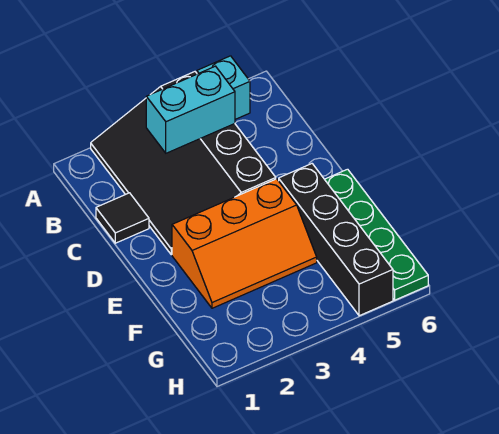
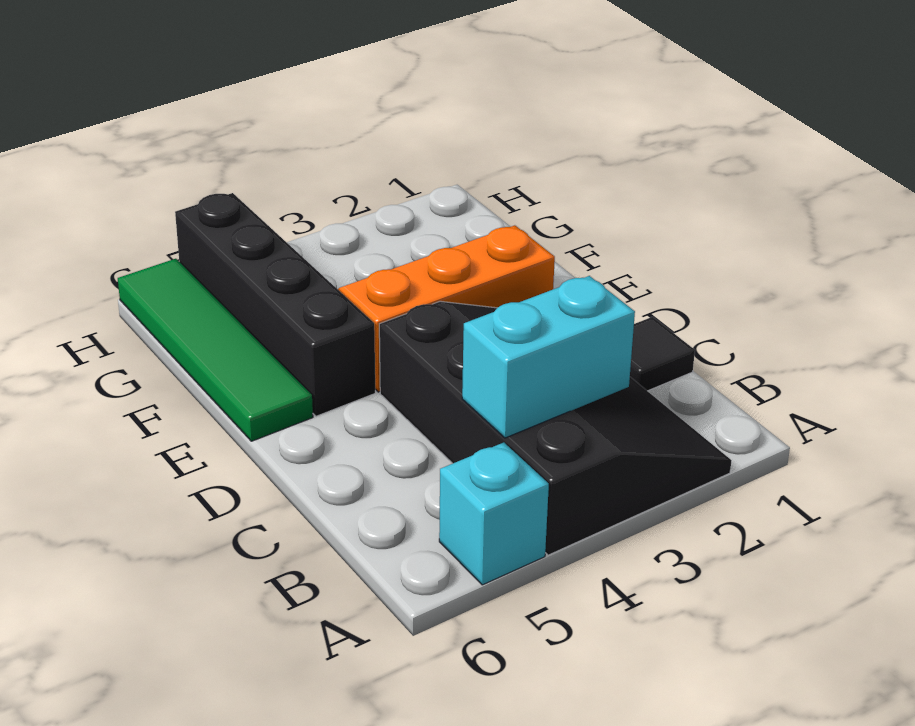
green 1x4 plate [325,169,428,300] -> green 1x4 tile [118,259,313,441]

